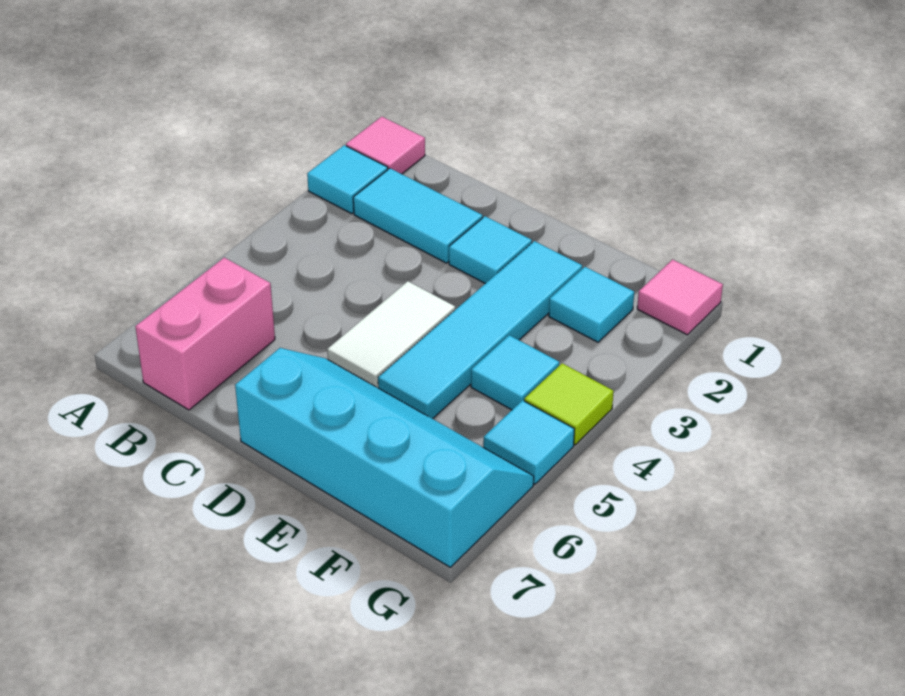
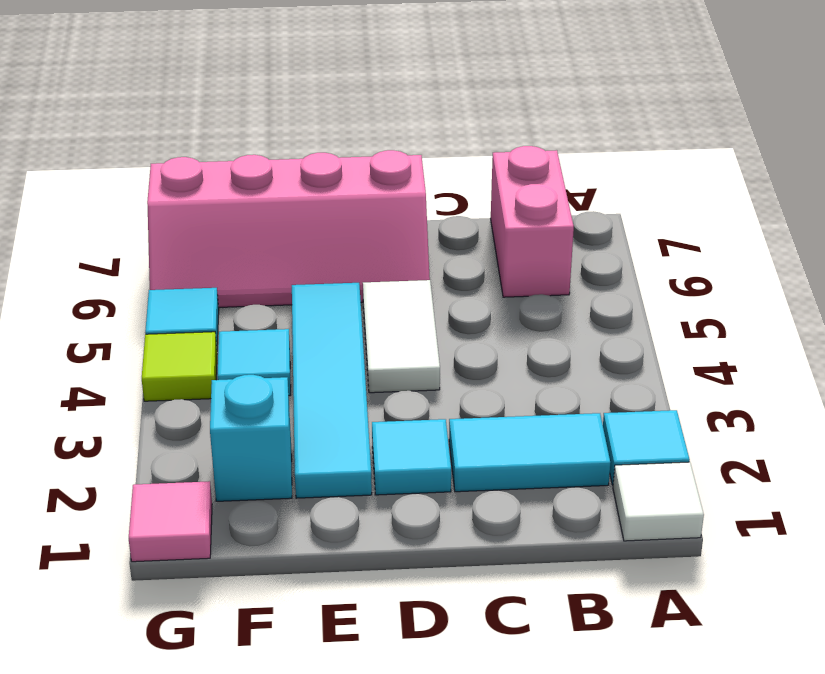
pink 1x1 tile [346,117,425,174] -> white 1x1 tile [613,462,704,541]
cyan 2x4 slope [235,348,534,567] -> pink 2x4 slope [147,150,430,307]
cyan 1x1 tile [549,267,634,342] -> cyan 1x1 brick [210,375,292,501]

